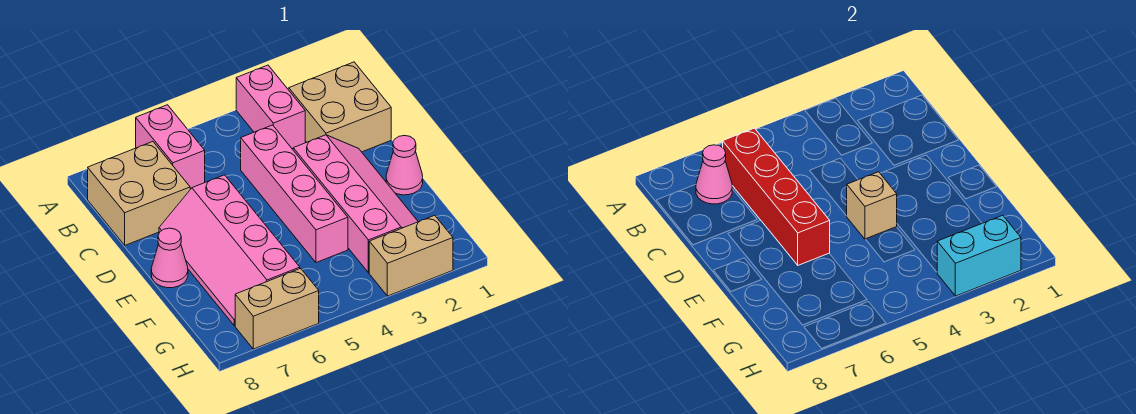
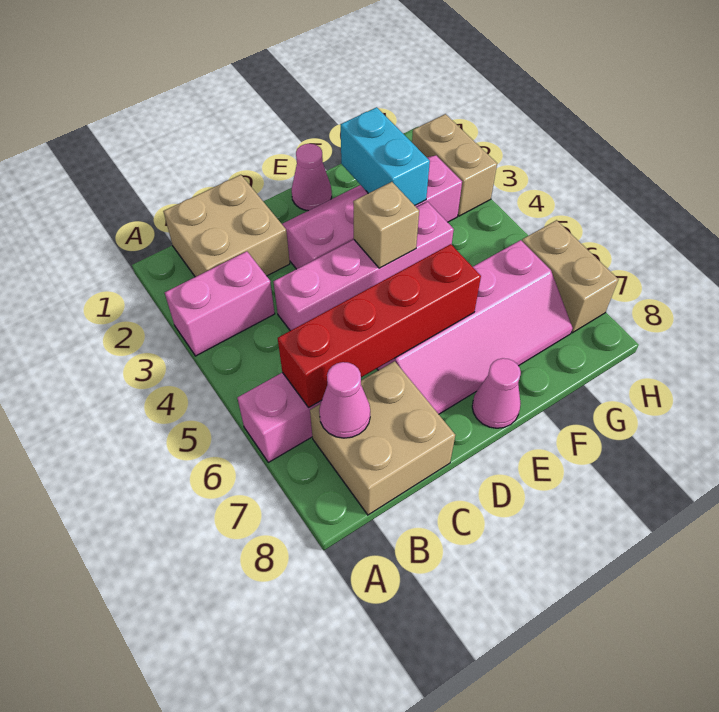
cyan 1x2 brick [937,215,1021,296] -> cyan 1x2 brick moved to [341,107,430,205]

